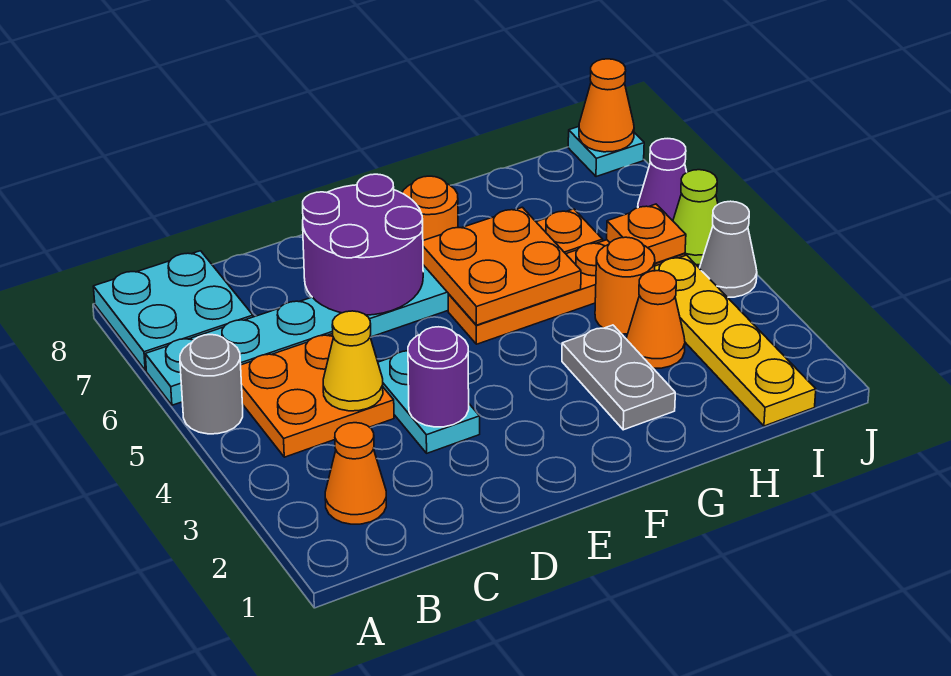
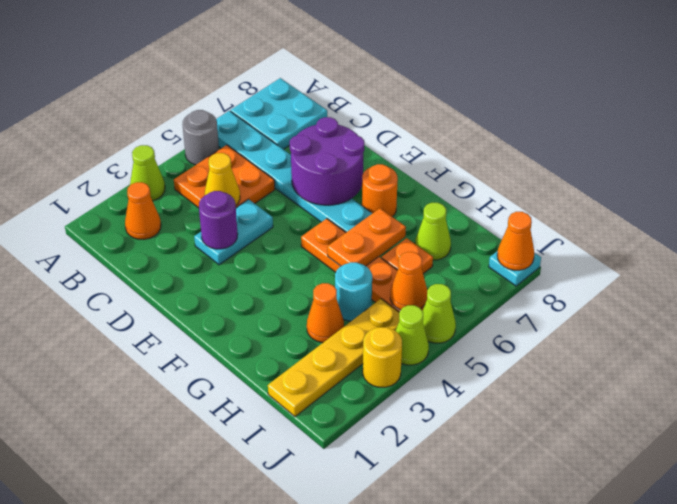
none -> lime 1x1 cone [130,145,165,201]
orange 2x2 plate [423,207,581,325] -> orange 1x2 plate [327,208,406,266]
grey 1x2 plate [562,325,675,430] -> none
orange 1x1 round brick [595,237,655,334] -> cyan 1x1 round brick [335,262,372,321]
none -> lime 1x1 cone [415,203,451,260]
orange 1x1 plate [607,204,686,263] -> orange 1x1 cone [390,252,427,310]
none -> yellow 1x1 round brick [363,327,402,387]
grey 1x1 cone [700,201,757,297] -> lime 1x1 cone [396,305,429,365]
purple 1x1 cone [638,139,687,221] -> none

